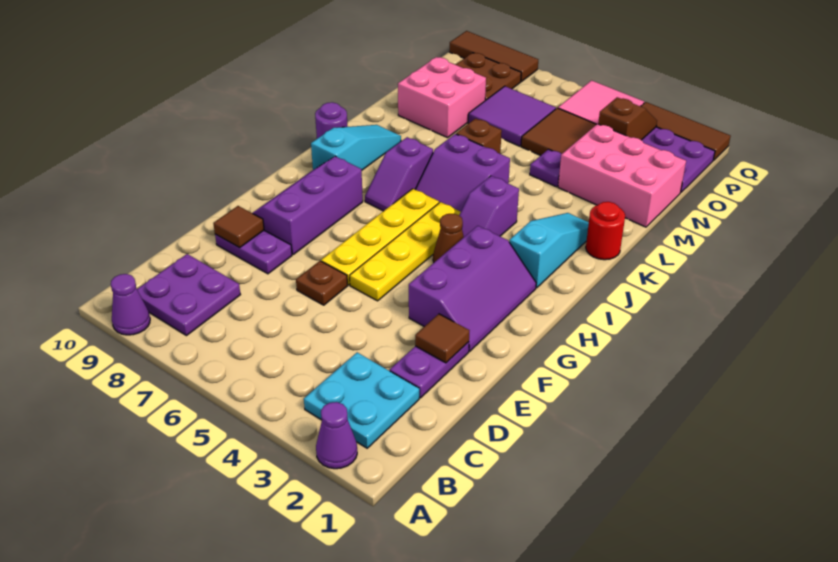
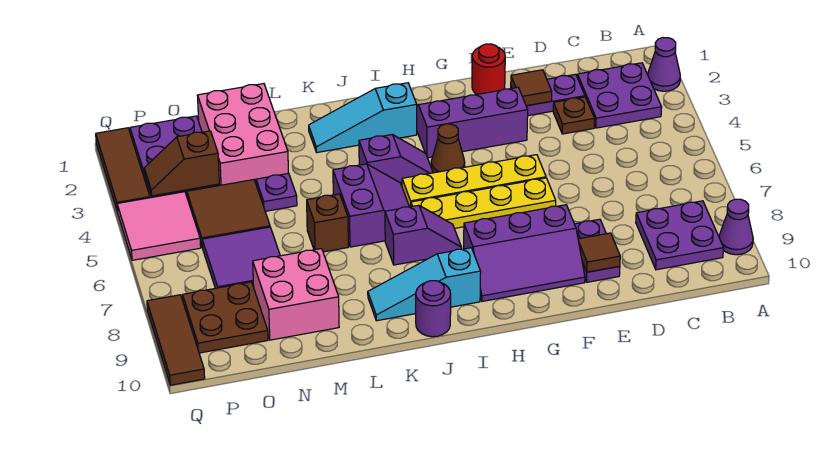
cyan 2x2 plate [304,352,419,448] -> purple 2x2 plate [577,63,662,128]
brown 1x1 plate [296,261,348,305] -> brown 1x1 plate moved to [553,97,595,134]
red 1x1 round brick [586,202,625,260] -> red 1x1 round brick moved to [472,44,505,94]

